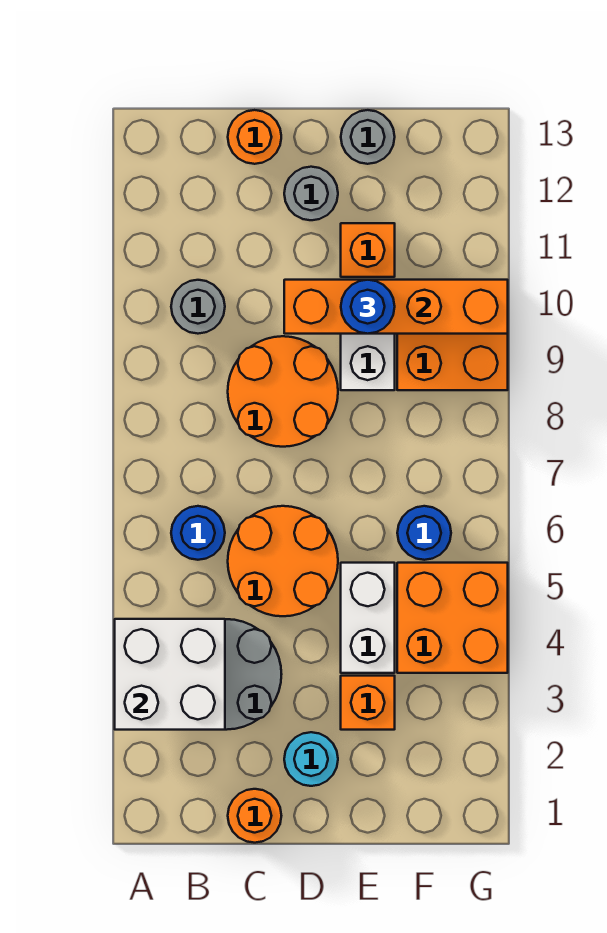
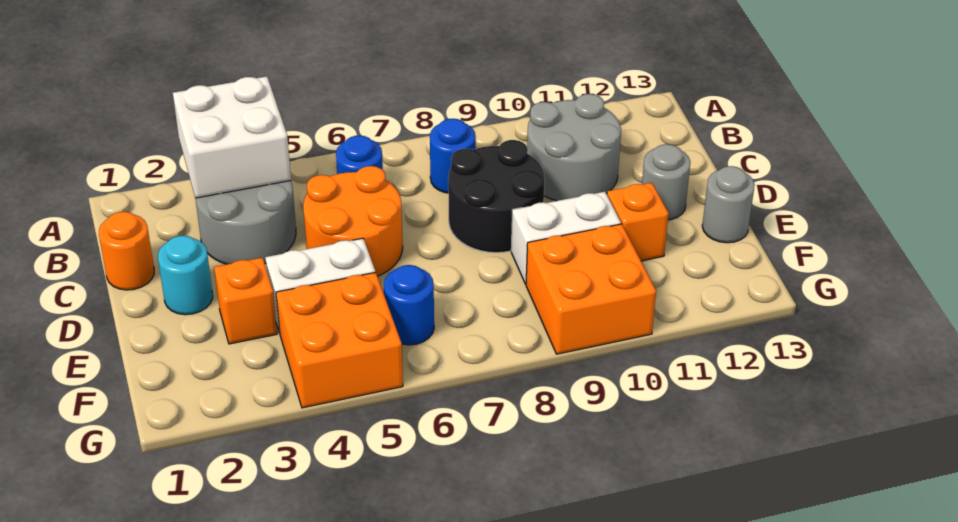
grey 1x1 round brick [171,280,225,334] -> grey 2x2 round brick [527,94,621,201]
orange 2x2 round brick [228,336,338,447] -> black 2x2 round brick [448,140,545,253]
orange 1x1 round brick [228,110,281,164] -> none
orange 1x4 brick [284,280,508,334] -> none
blue 1x1 round brick [341,280,395,334] -> blue 1x1 round brick moved to [430,119,476,193]

